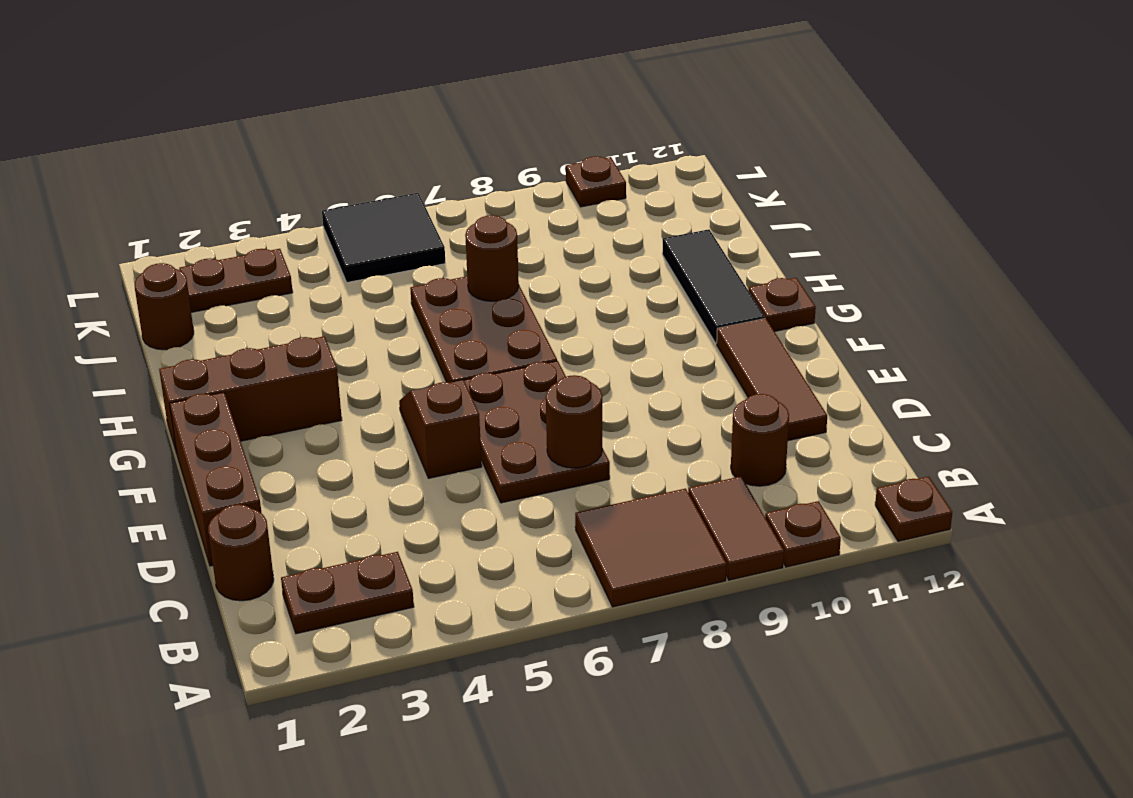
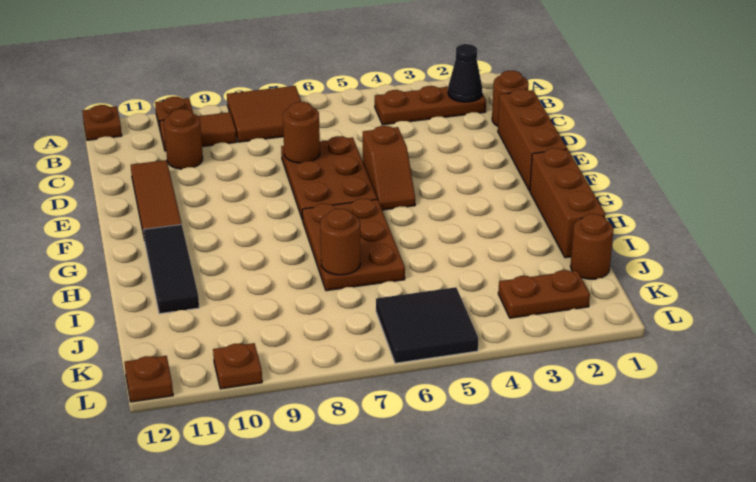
brown 1x2 tile [688,476,784,580] -> brown 1x2 tile turned to [159,112,237,151]
brown 1x2 plate [281,552,414,634] -> brown 1x3 plate [375,86,486,125]
none -> black 1x1 cone [448,44,482,102]
brown 1x3 brick [159,336,342,452] -> brown 1x3 brick turned to [530,148,605,258]
brown 1x1 plate [749,278,816,332] -> brown 1x1 plate moved to [124,356,173,402]

